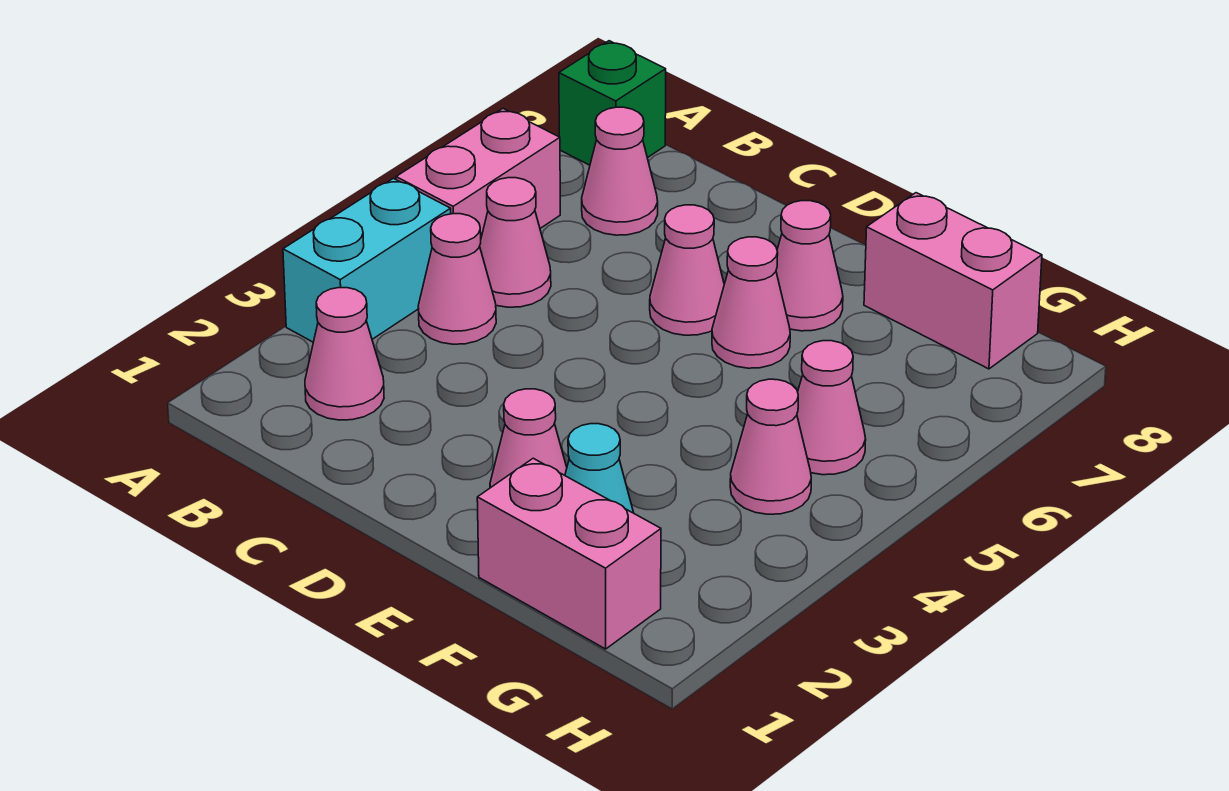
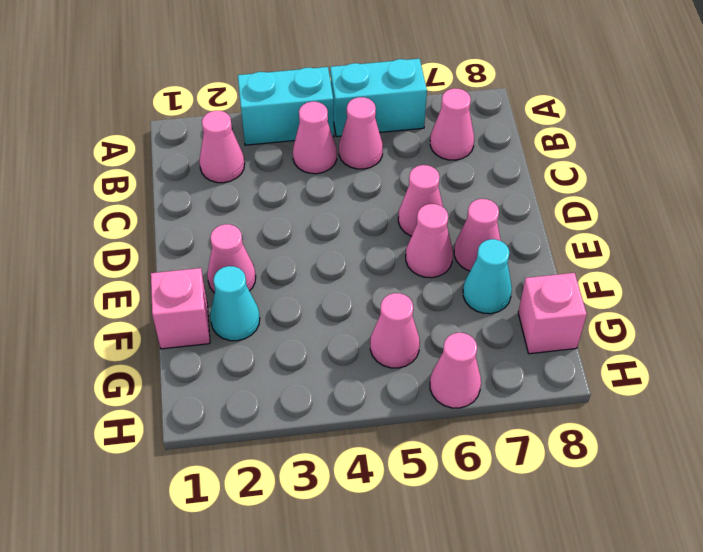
pink 1x2 brick [396,109,560,237] -> cyan 1x2 brick [330,59,427,137]
green 1x1 brick [559,41,666,165] -> none
pink 1x2 brick [477,458,661,649] -> pink 1x1 brick [151,268,210,349]
none -> cyan 1x1 cone [463,239,512,314]
pink 1x2 brick [864,193,1042,369] -> pink 1x1 brick [518,273,587,354]
pink 1x1 cone [730,379,811,514] -> pink 1x1 cone moved to [430,333,481,408]

